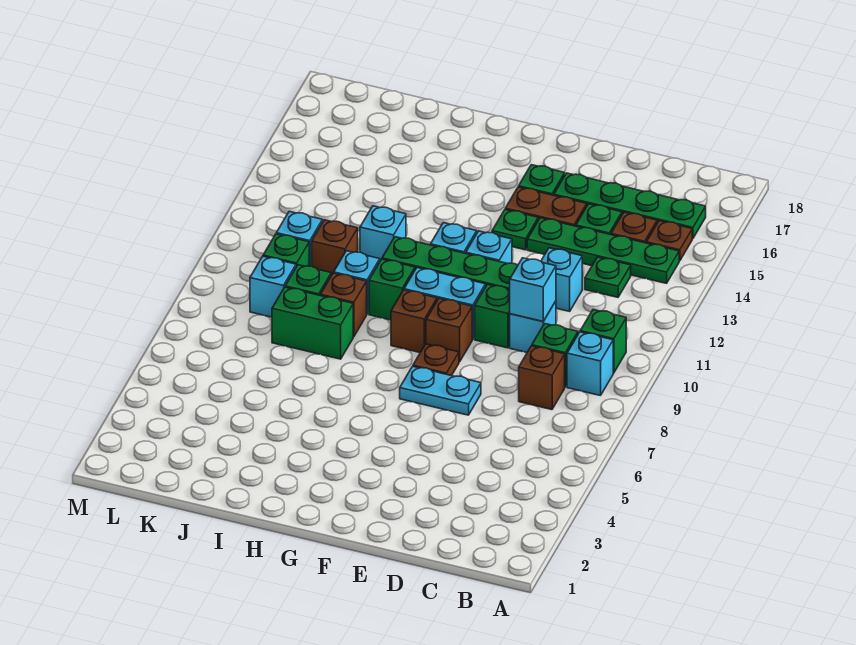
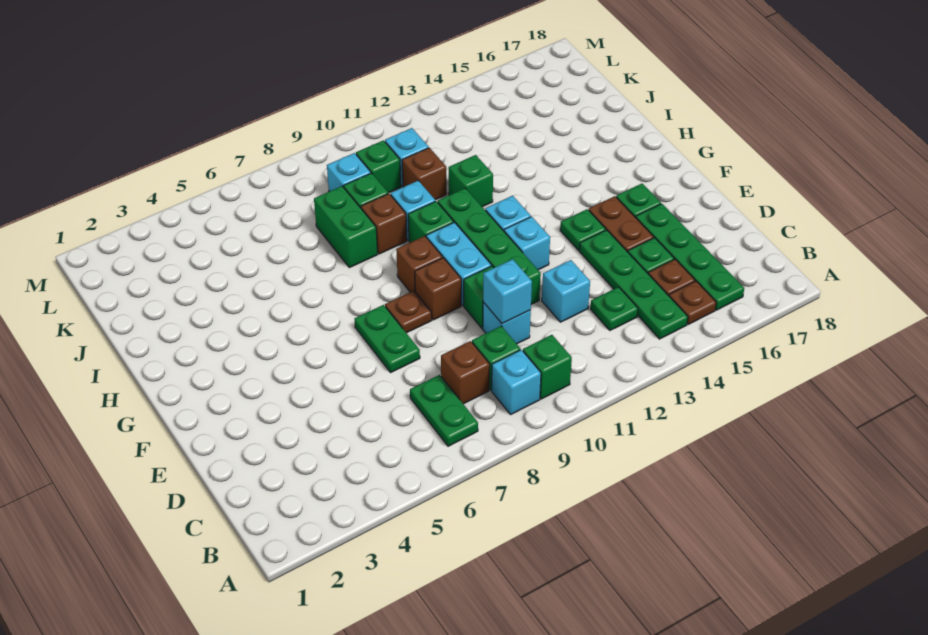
none -> green 1x2 plate [410,375,478,446]
cyan 1x2 plate [400,366,481,415] -> green 1x2 plate [355,305,420,372]
cyan 1x1 brick [360,206,406,261] -> green 1x1 brick [449,155,493,207]

